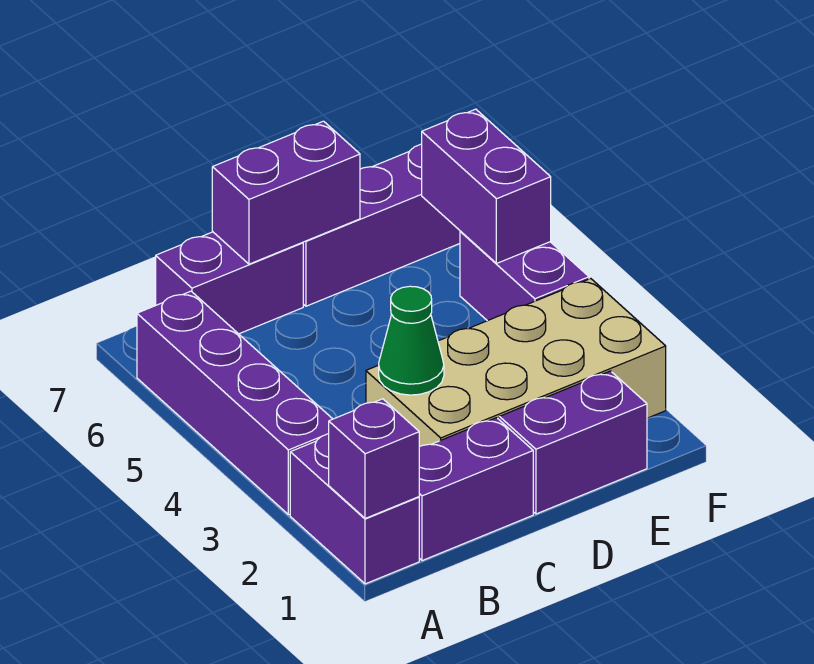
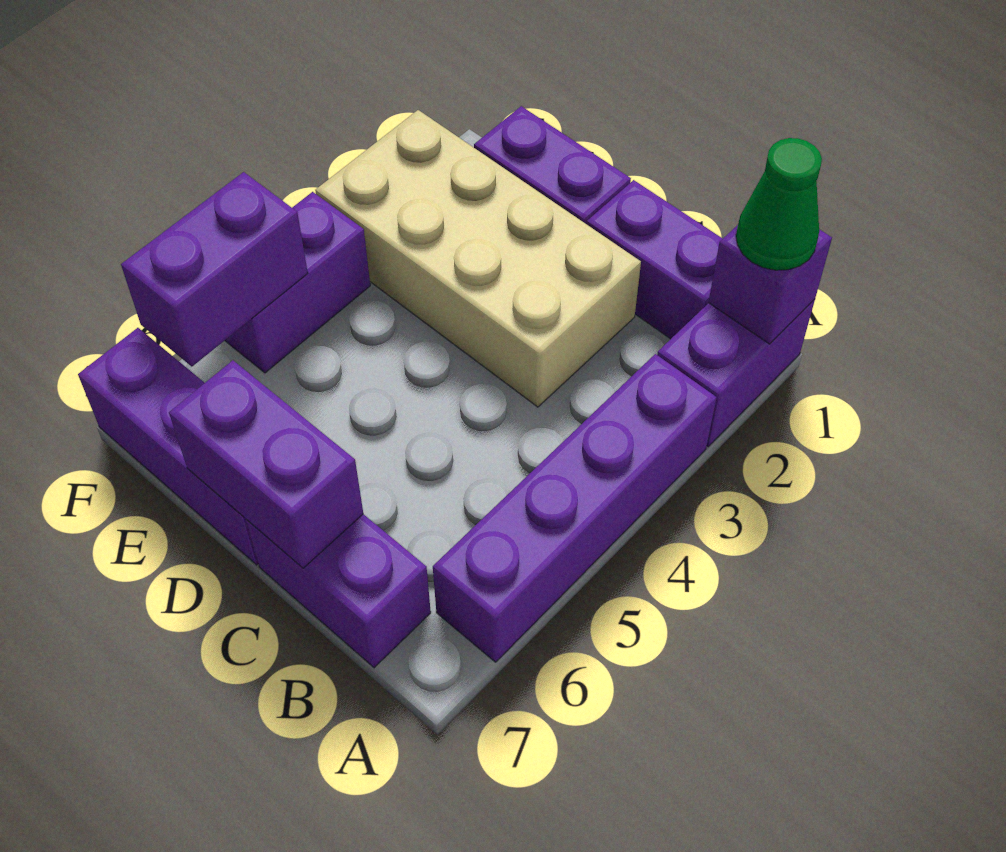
green 1x1 cone [379,286,444,395] -> green 1x1 cone moved to [736,138,822,270]

